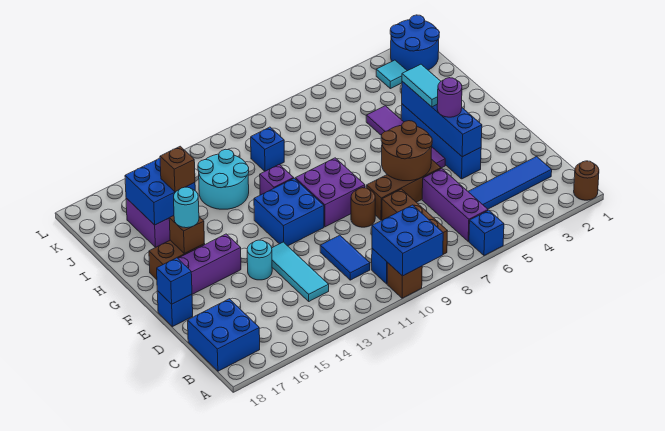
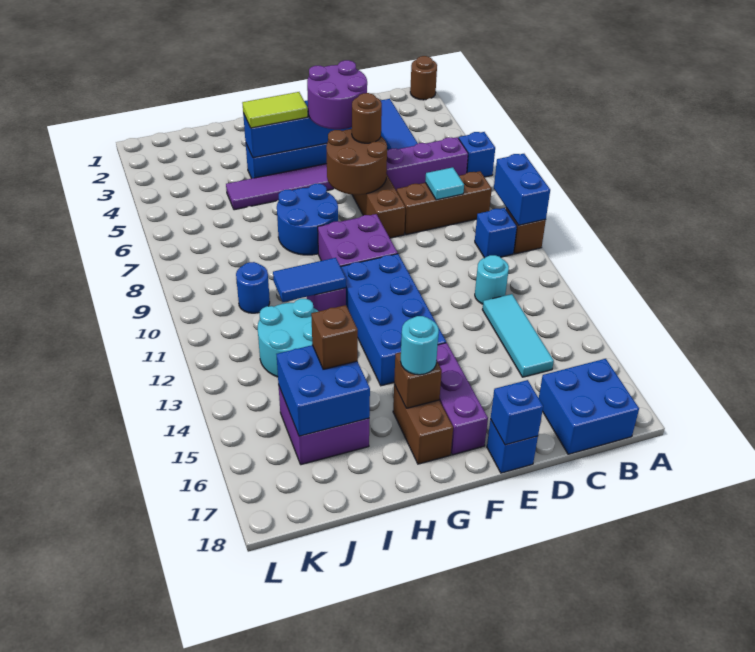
blue 2x2 brick [372,205,443,276] -> blue 1x2 brick [494,154,550,225]
blue 1x2 tile [320,235,370,280] -> blue 1x2 tile moved to [273,258,346,302]
cyan 1x3 tile [272,242,329,301] -> cyan 1x3 tile turned to [482,294,554,377]
brown 1x1 round brick [351,188,375,227] -> brown 1x1 round brick moved to [352,93,382,143]
cyan 1x1 round brick [247,240,272,280] -> cyan 1x1 round brick moved to [475,255,509,304]
purple 1x1 round brick [437,78,462,117] -> purple 2x2 round brick [307,60,367,129]
blue 2x2 brick [254,178,324,246] -> blue 2x4 brick [341,254,446,386]
cyan 1x2 tile [402,64,441,107] -> lime 1x2 tile [242,92,308,128]
blue 1x1 brick [251,127,284,171] -> blue 1x1 round brick [236,262,270,313]
blue 2x2 round brick [390,15,439,71] -> blue 2x2 round brick moved to [277,184,338,255]
cyan 1x1 tile [376,60,407,89] -> cyan 1x1 tile moved to [425,167,464,200]

